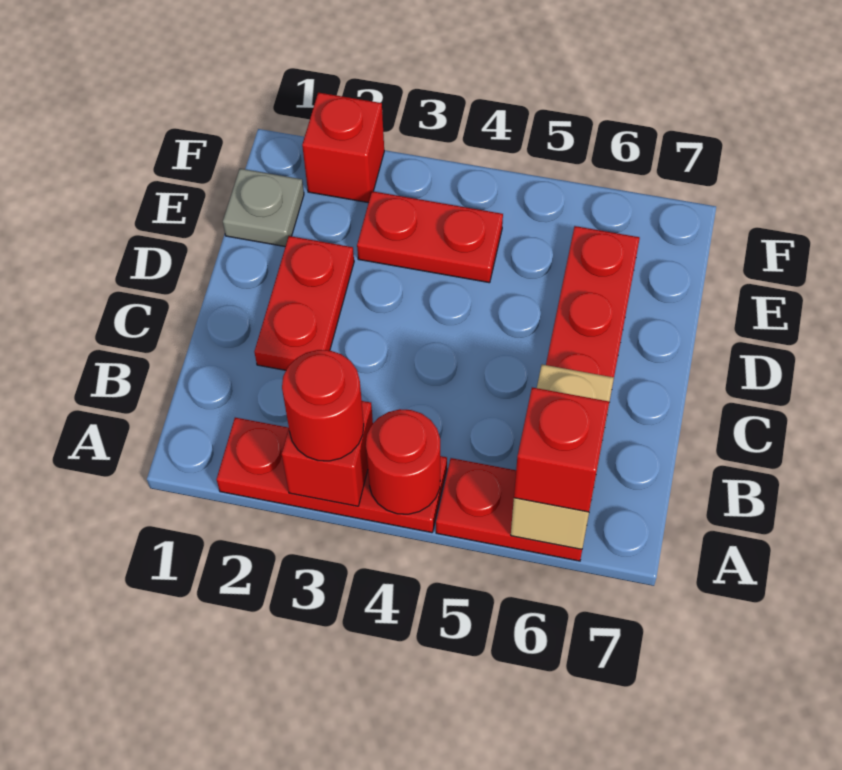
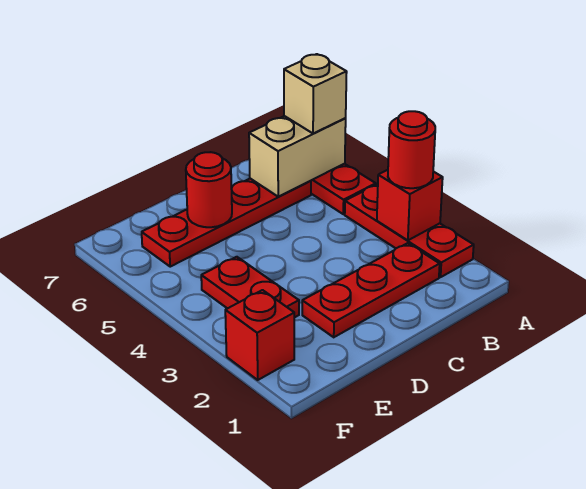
red 1x1 round brick [366,409,440,514] -> red 1x1 round brick moved to [186,152,232,227]
red 1x1 brick [514,387,609,512] -> tan 1x1 brick [284,54,347,134]
red 1x2 plate [254,236,354,370] -> red 1x3 plate [302,243,440,337]
grey 1x1 plate [223,169,304,247] -> none

